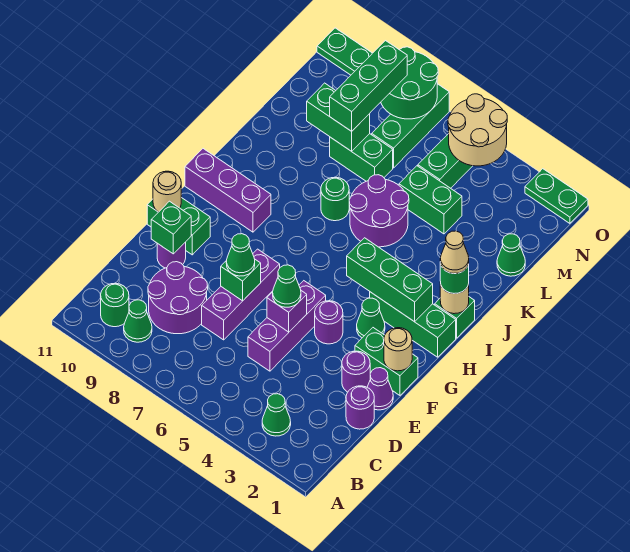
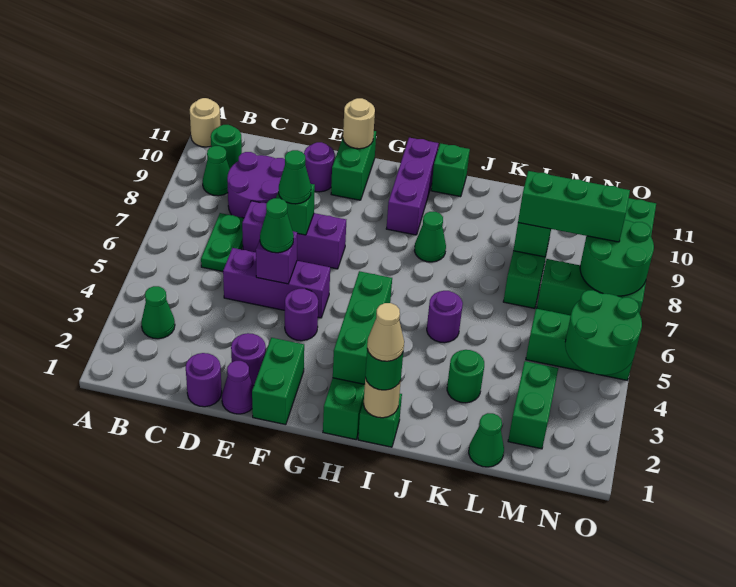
green 1x1 brick [151,201,191,254] -> green 1x1 brick moved to [431,143,470,197]
tan 1x1 round brick [384,328,412,371] -> tan 1x1 round brick moved to [190,98,220,147]
green 1x1 cone [357,298,385,338] -> green 1x1 cone moved to [414,212,446,262]
purple 2x2 round brick [349,175,409,247] -> purple 1x1 round brick [427,291,463,343]
green 1x1 round brick [321,177,349,221] -> green 1x1 round brick moved to [447,350,484,403]
green 1x2 brick [399,166,462,234] -> green 1x2 brick moved to [508,361,558,449]
tan 2x2 round brick [448,94,507,166] -> green 2x2 round brick [565,290,642,375]
green 1x2 plate [525,169,588,223] -> green 1x2 plate moved to [201,213,244,272]

